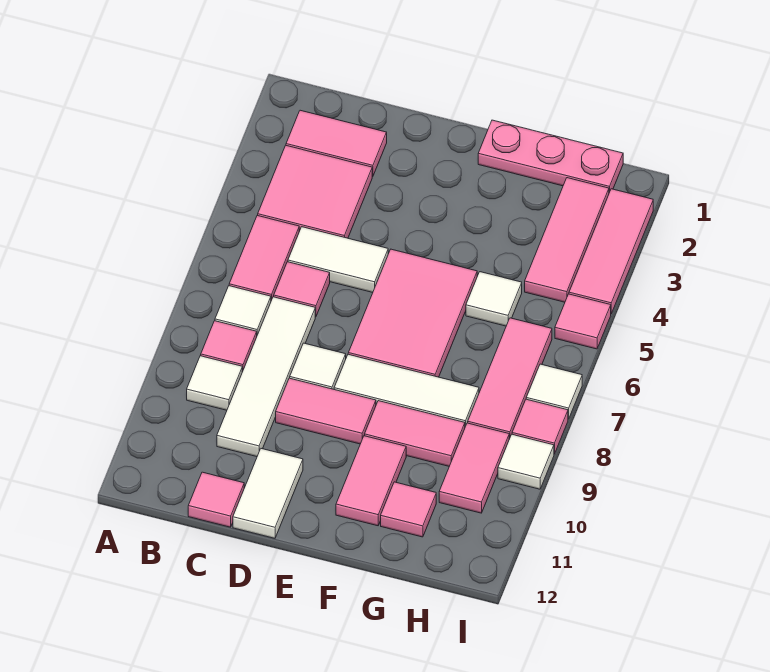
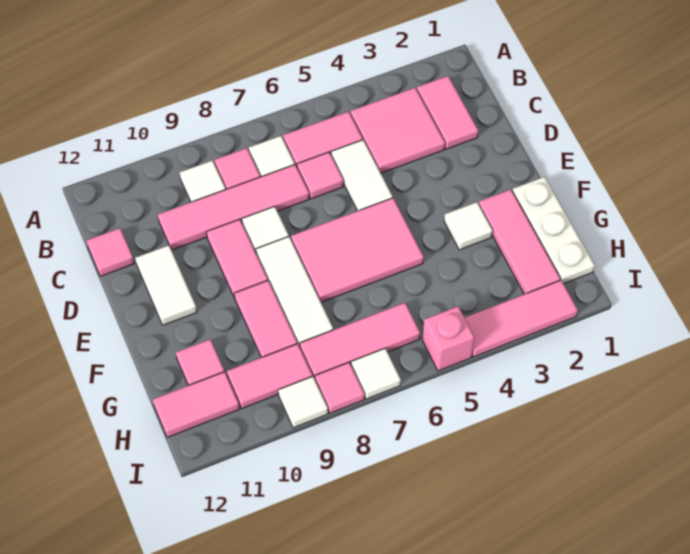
white 1x4 tile [217,297,315,457] -> pink 1x4 tile [158,165,309,250]
white 1x2 tile [233,449,303,538] -> white 1x2 tile turned to [135,245,197,325]
pink 1x3 plate [478,120,623,193] -> white 1x3 plate [512,177,595,284]
pink 1x2 tile [336,436,406,526] -> pink 1x2 tile moved to [153,372,239,438]
white 1x1 tile [466,272,522,326] -> white 1x1 tile moved to [444,202,493,250]
pink 1x3 tile [525,178,609,302] -> pink 1x3 tile turned to [479,189,560,294]
pink 1x1 tile [555,294,611,349] -> pink 1x1 brick [422,306,474,371]

